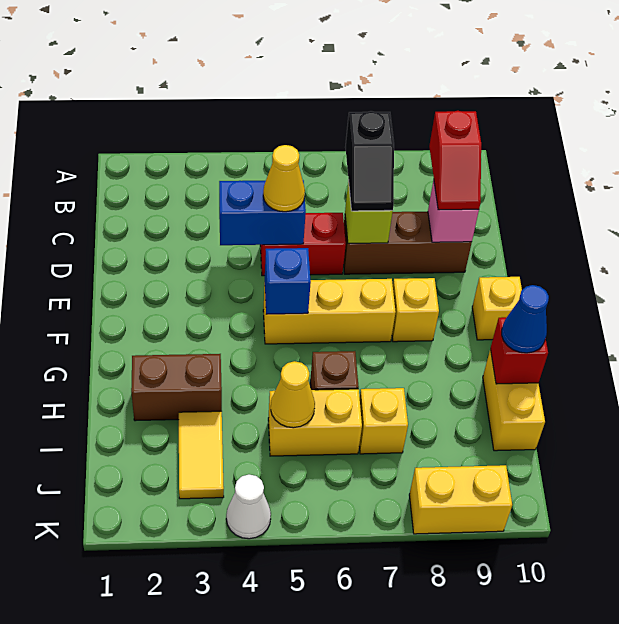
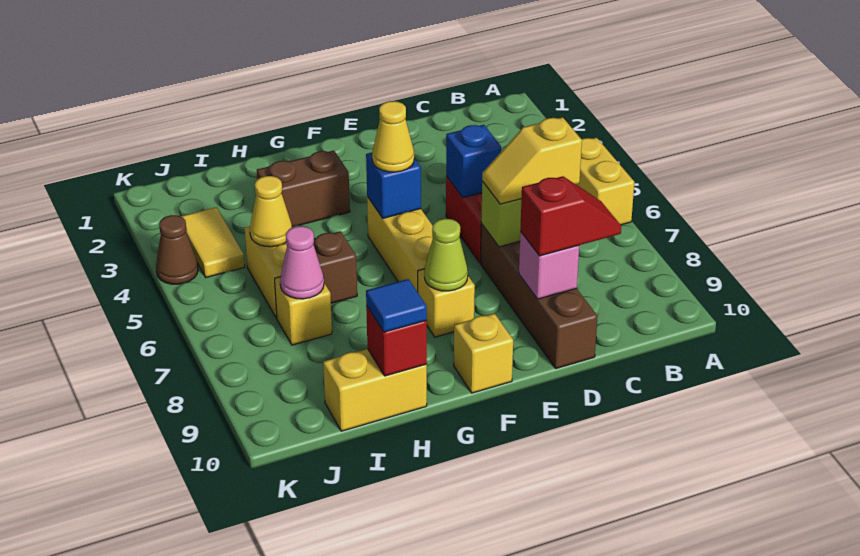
black 1x2 slope [345,111,394,211] -> yellow 1x2 slope [482,117,582,204]
red 1x2 slope [429,111,481,210] -> red 1x2 slope turned to [520,176,621,256]
blue 1x2 brick [219,181,306,245] -> blue 1x1 brick [446,125,501,198]
yellow 1x1 cone [263,145,305,212] -> yellow 1x1 cone moved to [372,101,414,172]
brown 1x3 brick [344,211,472,274] -> brown 1x4 brick [481,224,598,368]
none -> lime 1x1 cone [425,219,468,291]
brown 1x2 brick [131,354,222,421] -> brown 1x2 brick turned to [257,151,350,227]
blue 1x1 cone [502,285,549,353] -> blue 1x1 tile [366,279,427,332]
yellow 1x2 tile [179,411,224,499] -> yellow 1x2 tile turned to [181,207,245,277]
none -> pink 1x1 cone [280,226,324,299]
white 1x1 cone [226,474,271,539] -> brown 1x1 cone [156,215,198,284]
yellow 1x2 brick [409,465,512,534] -> yellow 1x2 brick moved to [576,138,634,225]

